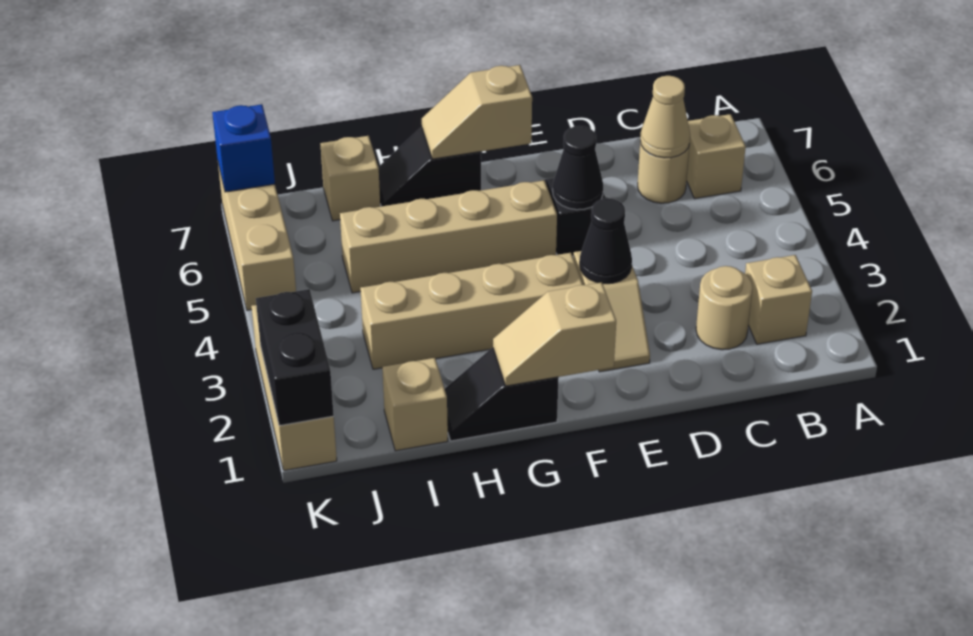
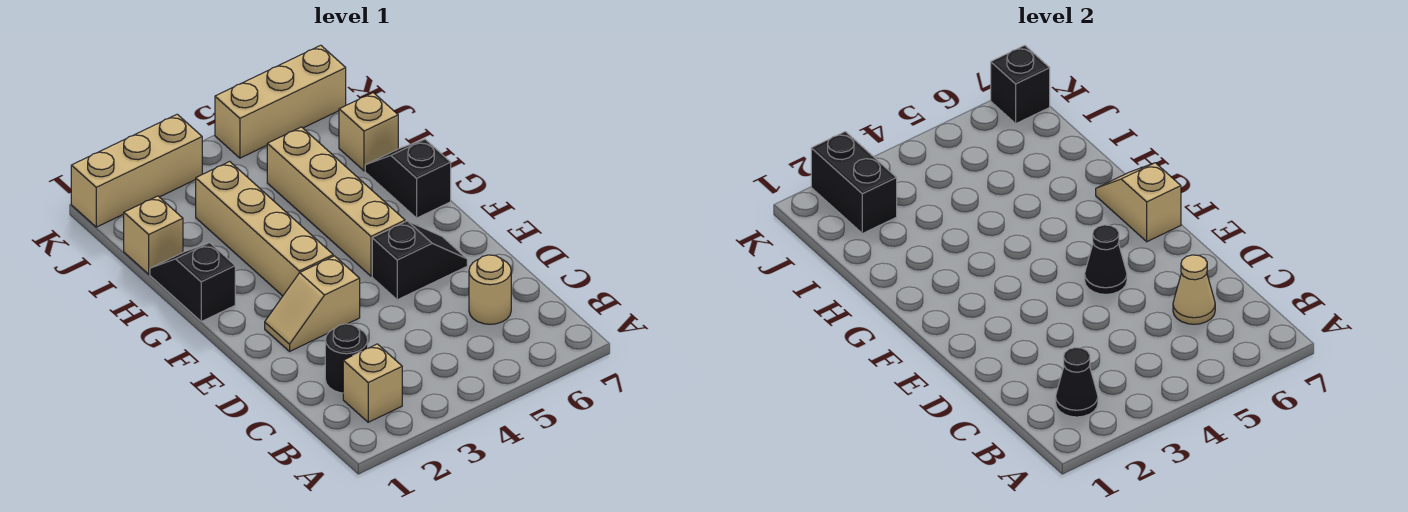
tan 1x1 brick [687,114,746,199] -> none
tan 1x1 round brick [696,266,753,350] -> black 1x1 round brick [325,324,368,393]
black 1x1 cone [580,198,632,284] -> black 1x1 cone moved to [1056,348,1098,417]
tan 1x2 slope [493,282,616,386] -> none
black 1x2 brick [256,289,334,426] -> black 1x2 brick turned to [811,132,897,233]
blue 1x1 brick [212,104,275,192] -> black 1x1 brick [991,45,1050,123]

